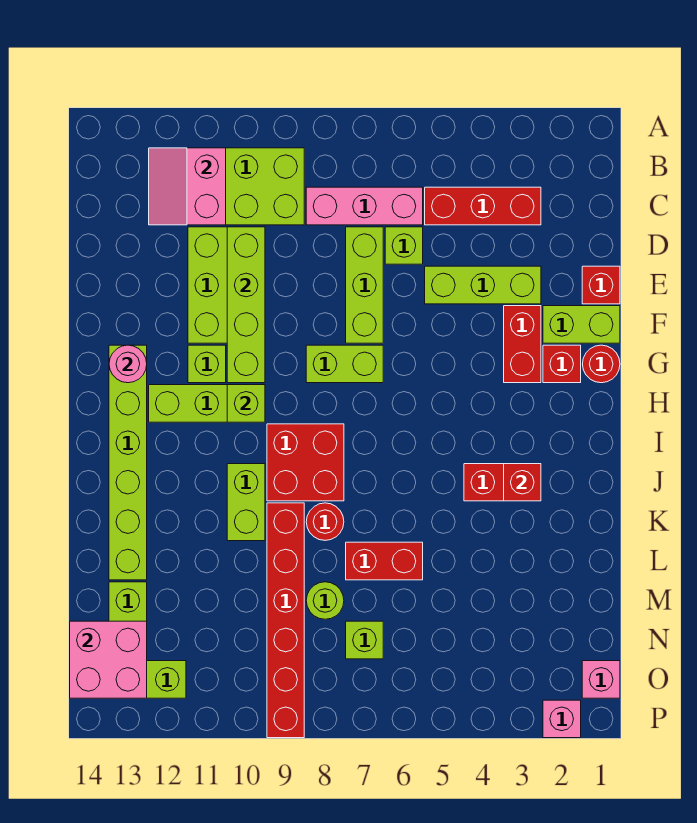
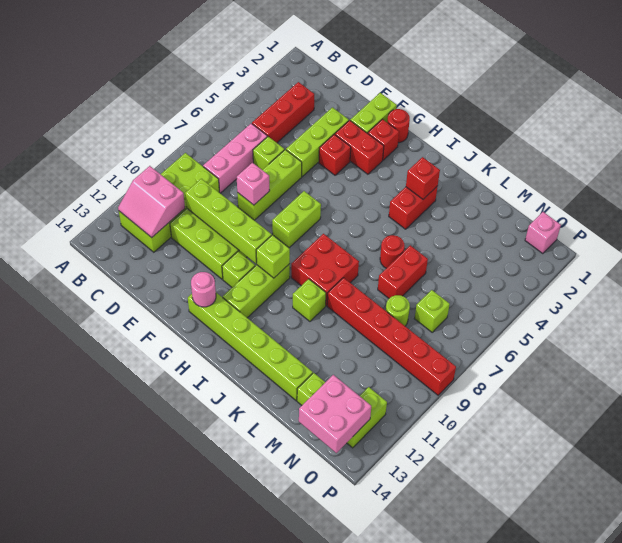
lime 1x3 brick [346,227,383,343] -> lime 1x3 brick turned to [237,150,302,220]
red 1x1 brick [582,266,620,304] -> red 1x1 brick moved to [319,134,351,175]
lime 1x2 brick [227,464,265,541] -> lime 1x1 brick [293,279,326,321]
red 1x1 round brick [306,503,344,540] -> red 1x1 round brick moved to [380,235,405,268]
pink 1x1 brick [543,700,581,738] -> pink 1x1 brick moved to [237,163,270,205]

